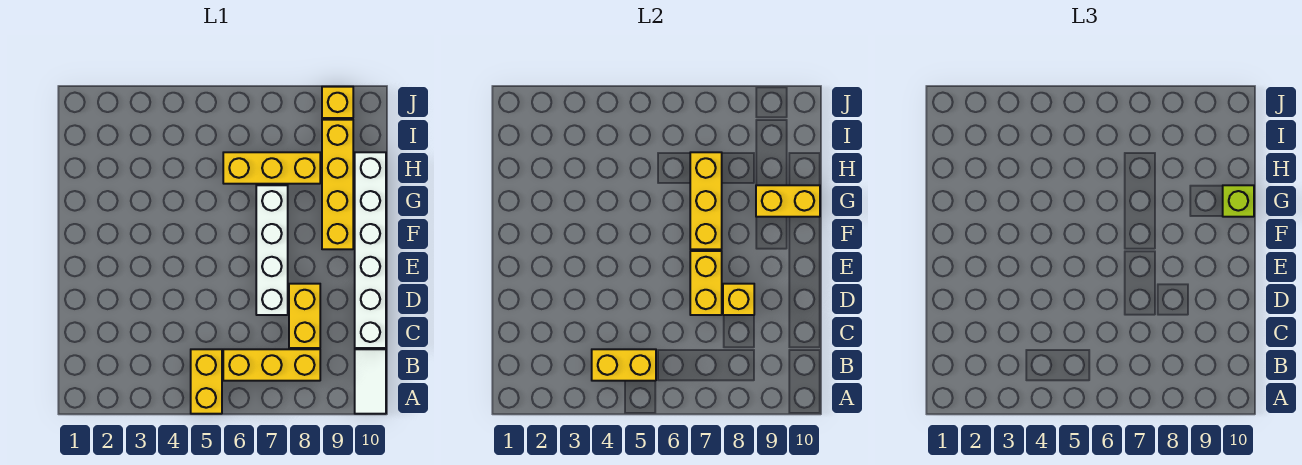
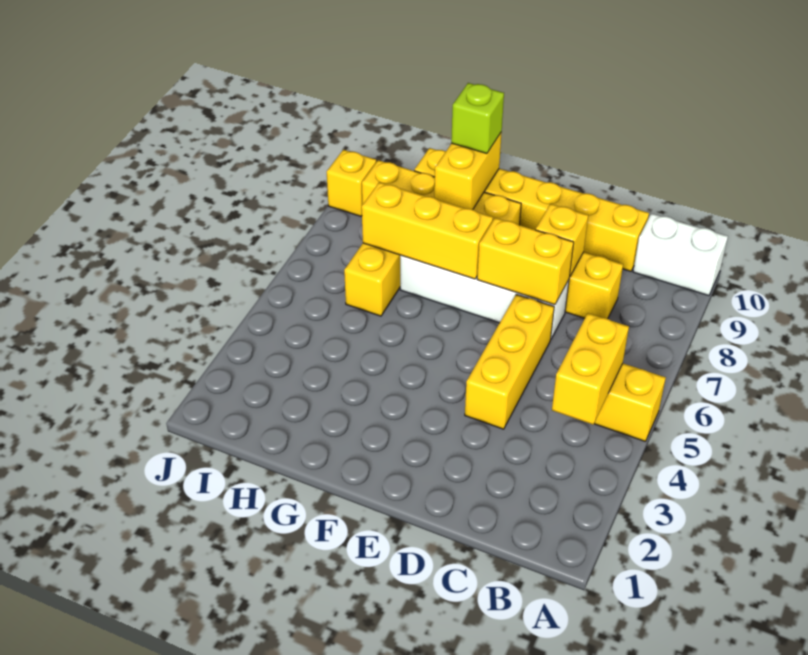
white 1x2 tile [355,349,386,414] -> white 1x2 brick [633,214,728,296]
yellow 1x3 brick [223,349,320,381] -> yellow 1x3 brick moved to [465,294,554,429]
white 1x6 brick [355,152,386,348] -> yellow 1x6 brick [414,148,649,271]

